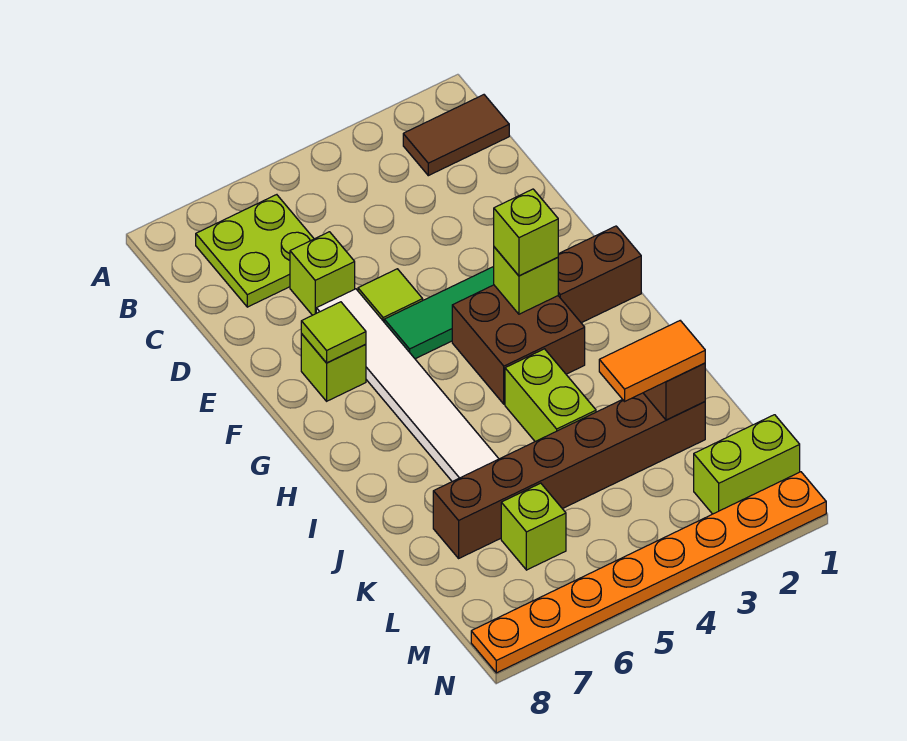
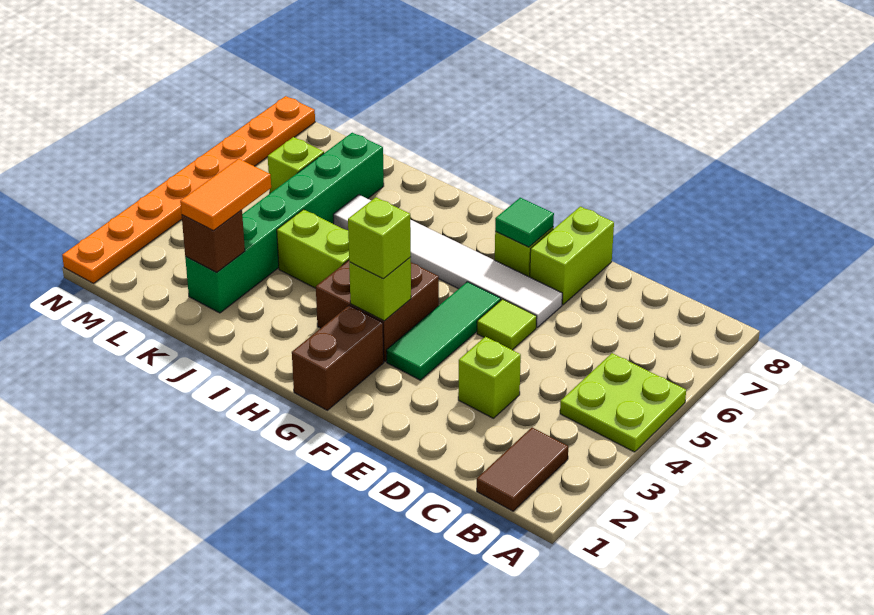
lime 2x2 plate [196,195,314,307] -> lime 2x2 plate moved to [560,353,686,452]
lime 1x1 brick [290,232,355,315] -> lime 1x1 brick moved to [458,337,521,418]
lime 1x1 tile [301,302,366,363] -> green 1x1 tile [495,198,554,247]
brown 1x6 brick [433,393,705,558] -> green 1x6 brick [185,133,384,313]
lime 1x2 brick [694,415,800,514] -> lime 1x2 brick moved to [530,206,614,305]

